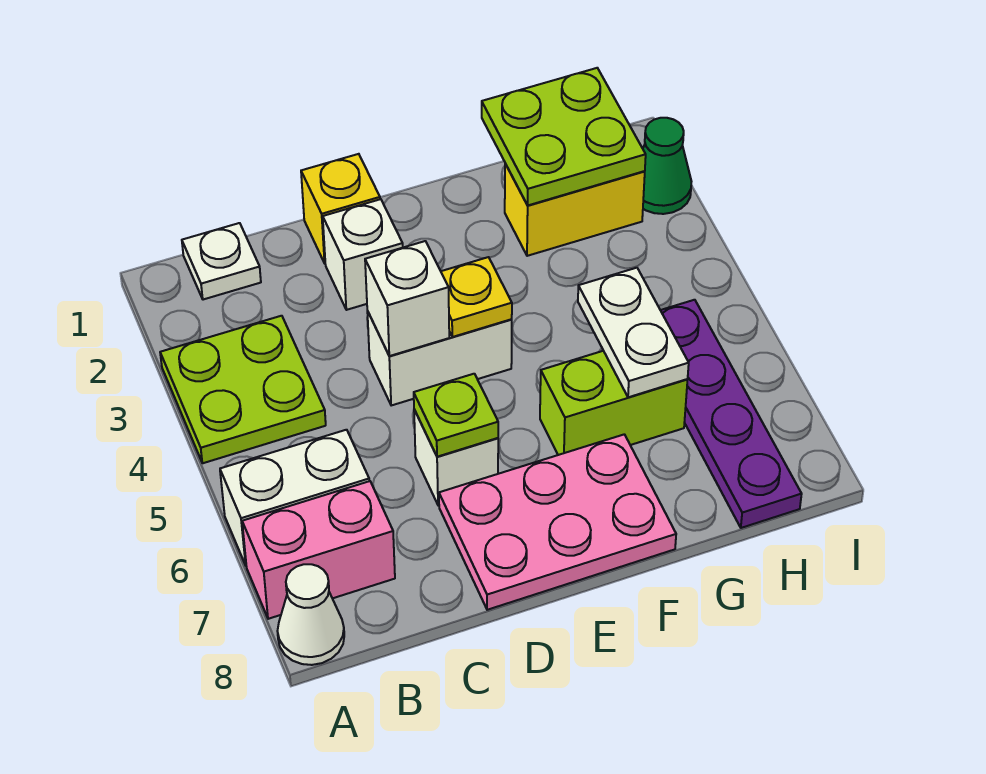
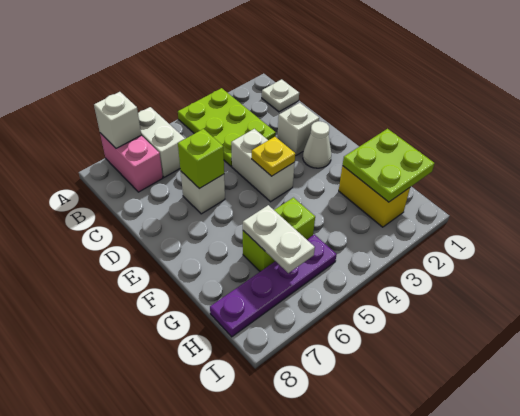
lime 2x2 plate [160,316,326,463] -> lime 2x3 plate [178,88,276,166]
white 1x1 cone [277,564,344,665] -> white 1x1 cone moved to [303,121,331,168]
yellow 1x1 brick [301,154,380,263] -> none
white 1x1 brick [365,241,449,356] -> white 1x1 brick moved to [94,92,141,148]
lime 1x1 plate [414,374,498,457] -> lime 1x1 brick [178,129,224,189]
pink 2x3 plate [439,434,676,610] -> none
lime 1x2 brick [540,351,687,455] -> lime 1x2 brick turned to [243,198,315,272]
white 1x2 plate [578,268,689,397] -> white 1x2 plate turned to [243,205,315,273]
green 1x1 cone [643,118,692,214] -> none

